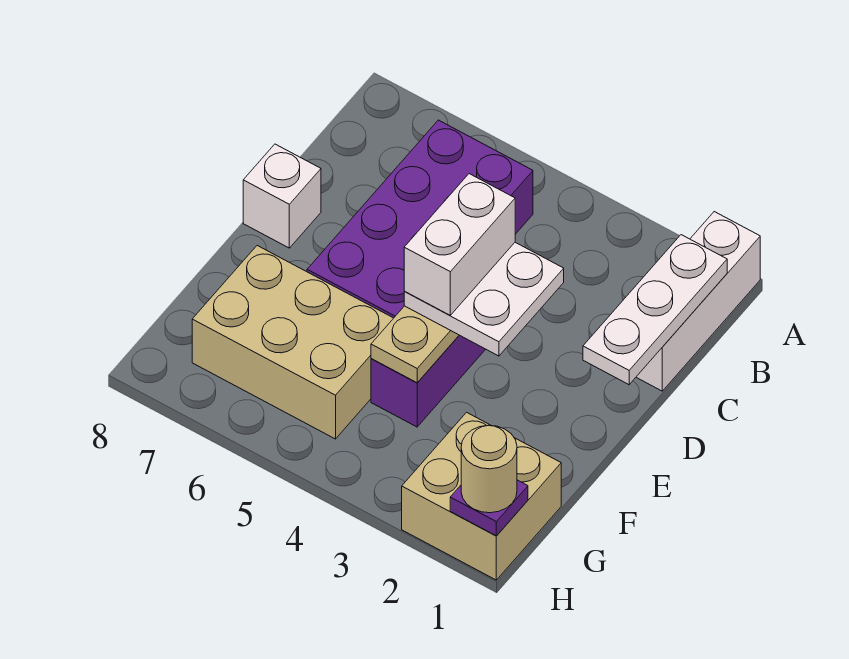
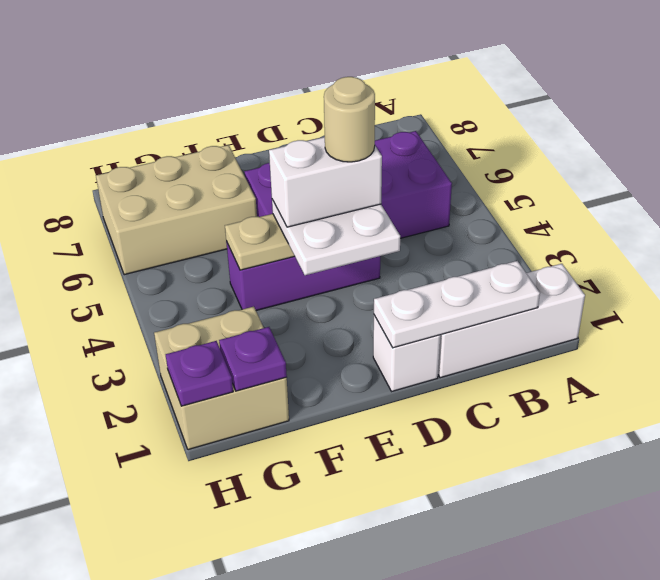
white 1x1 brick [243,144,321,248] -> white 1x1 brick moved to [373,315,440,391]
tan 2x3 brick [192,246,393,439] -> tan 2x3 brick turned to [96,145,257,275]
none -> purple 1x1 plate [219,327,287,391]
tan 1x1 round brick [461,425,517,513] -> tan 1x1 round brick moved to [324,77,375,162]

